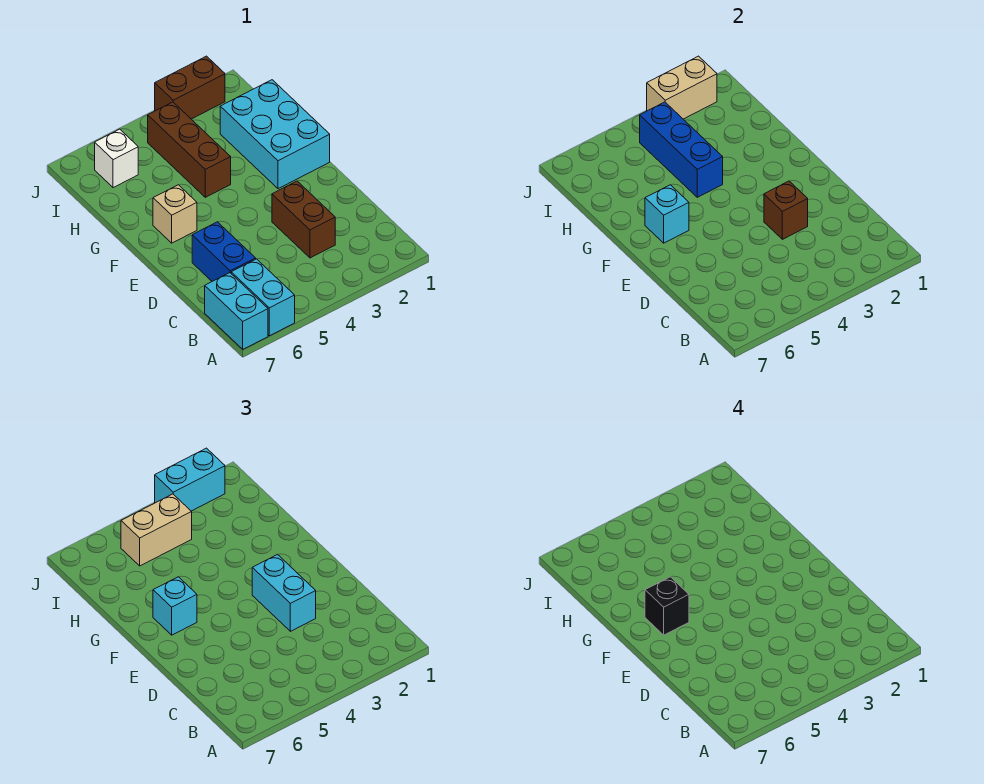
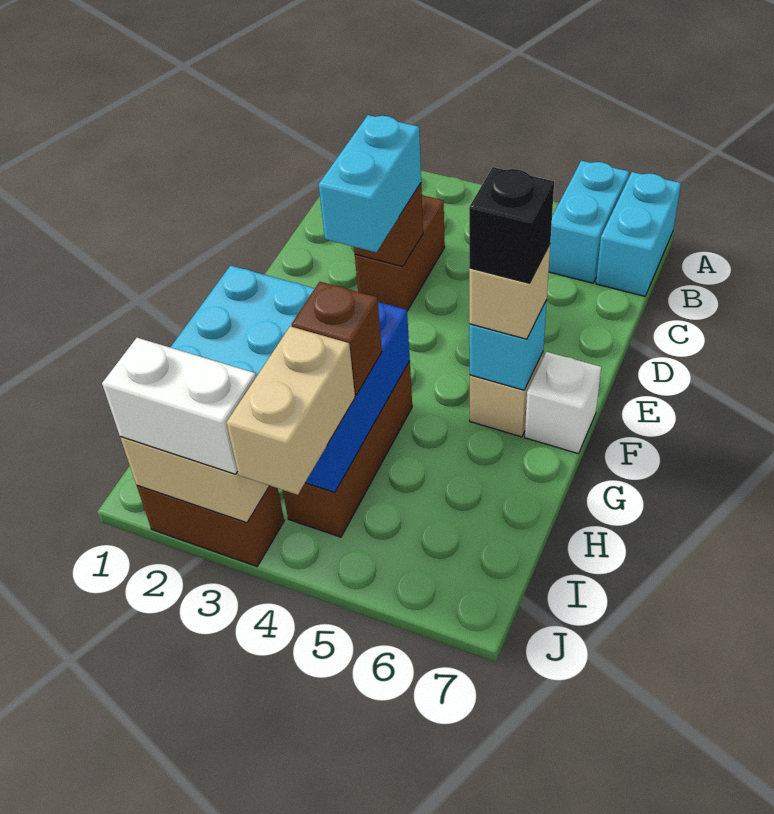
blue 1x2 brick [192,222,256,281] -> none
cyan 1x1 brick [153,577,197,635] -> tan 1x1 brick [469,245,550,339]
none -> brown 1x1 brick [291,282,382,395]
tan 1x2 brick [121,494,192,566] -> tan 1x2 brick turned to [226,326,355,495]
white 1x1 brick [95,129,138,188] -> white 1x1 brick moved to [525,352,601,454]
cyan 1x2 brick [155,448,225,511] -> white 1x2 brick [102,338,256,474]

